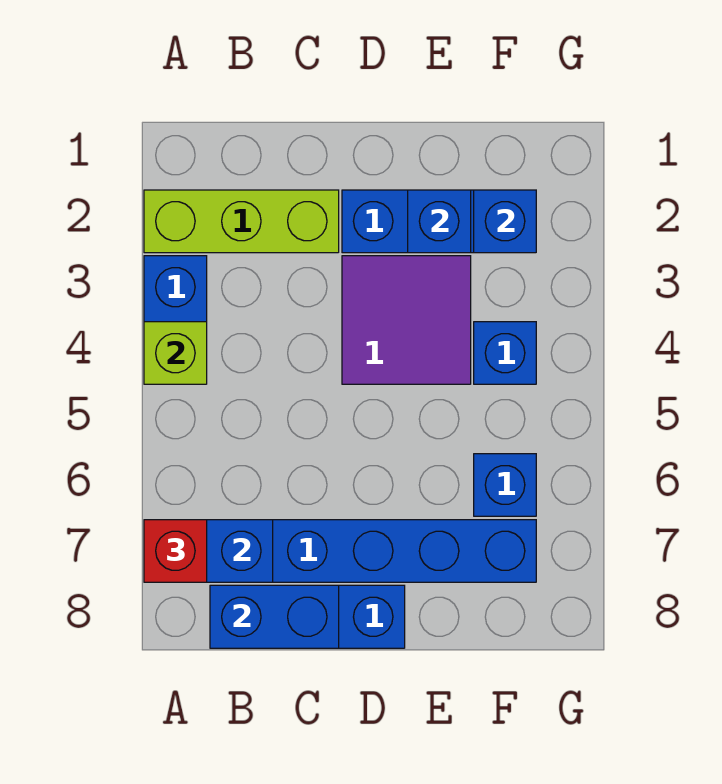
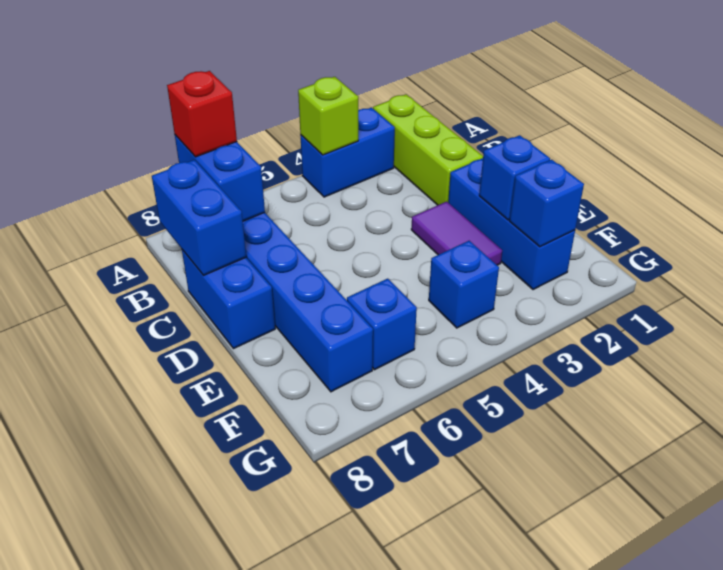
purple 2x2 tile [342,256,471,384] -> purple 1x2 tile [411,201,502,265]

